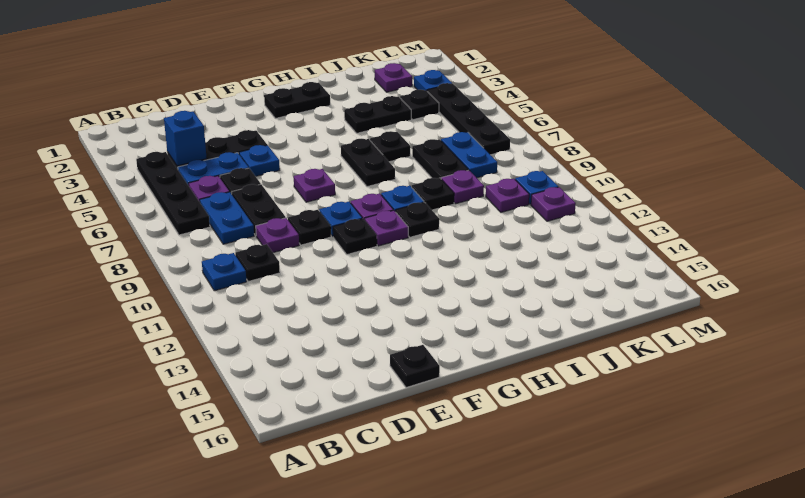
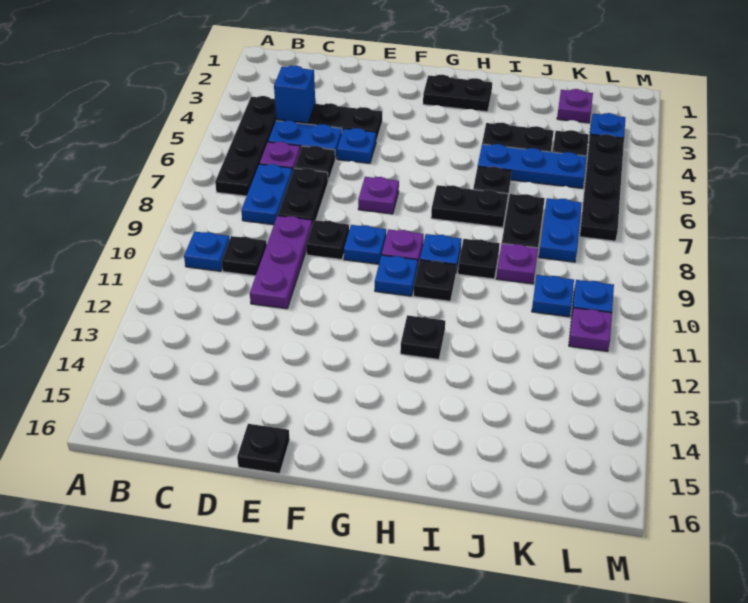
purple 1x1 plate [256,218,299,253] -> purple 1x3 plate [250,216,312,309]
black 1x1 plate [333,219,377,254] -> black 1x1 plate moved to [400,315,445,359]
purple 1x1 plate [365,210,408,246] -> blue 1x1 plate [375,255,418,296]
black 1x2 plate [341,139,395,187] -> black 1x2 plate turned to [431,185,508,227]
none -> blue 1x3 plate [478,144,587,188]
purple 1x1 plate [486,179,529,212] -> blue 1x1 plate [532,275,574,317]

